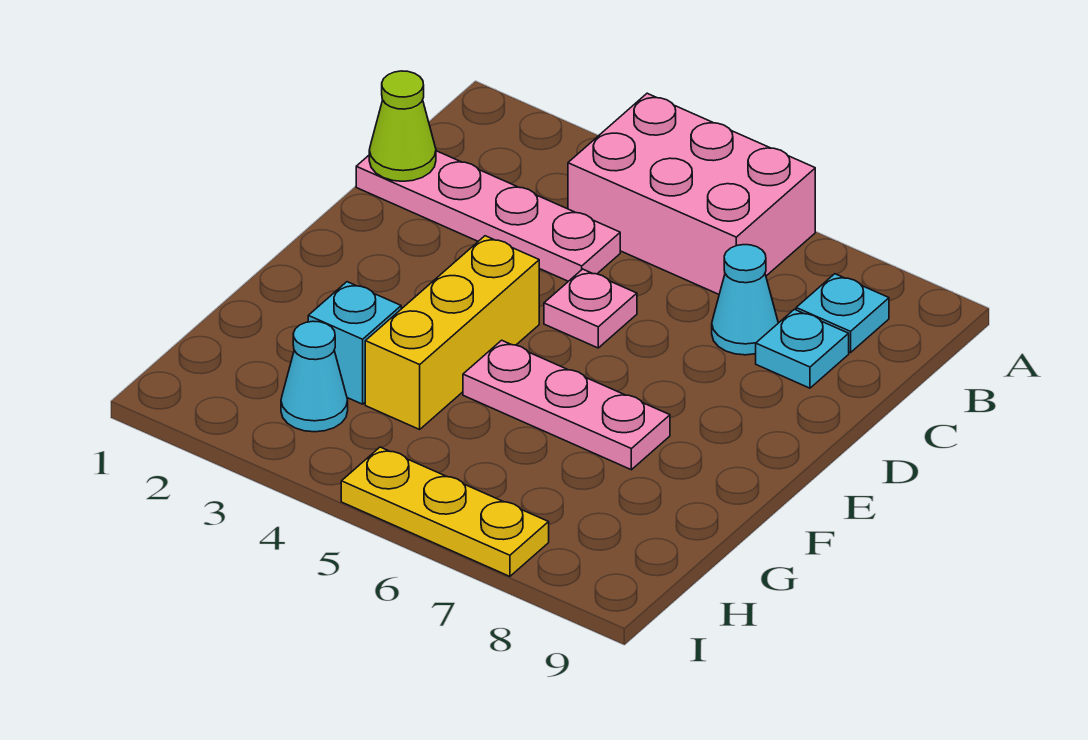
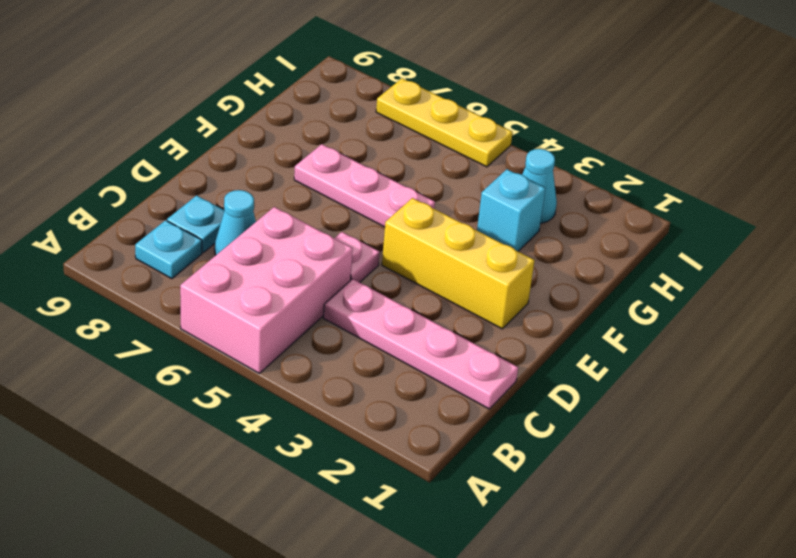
pink 2x3 brick [568,93,815,294] -> pink 2x3 brick turned to [180,207,353,374]
lime 1x1 cone [369,71,436,181] -> none
yellow 1x3 brick [365,236,539,429] -> yellow 1x3 brick turned to [382,198,535,329]

